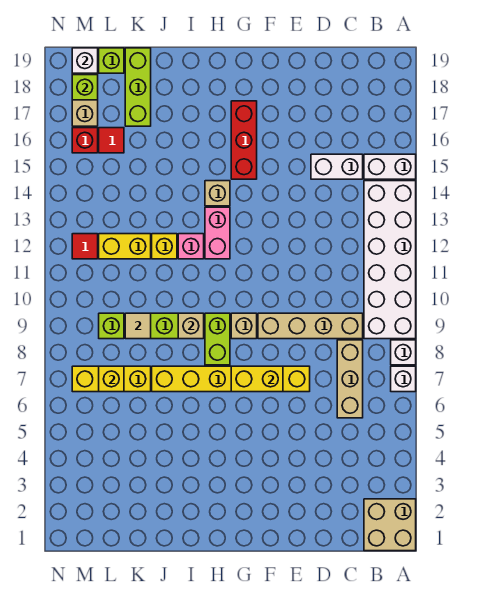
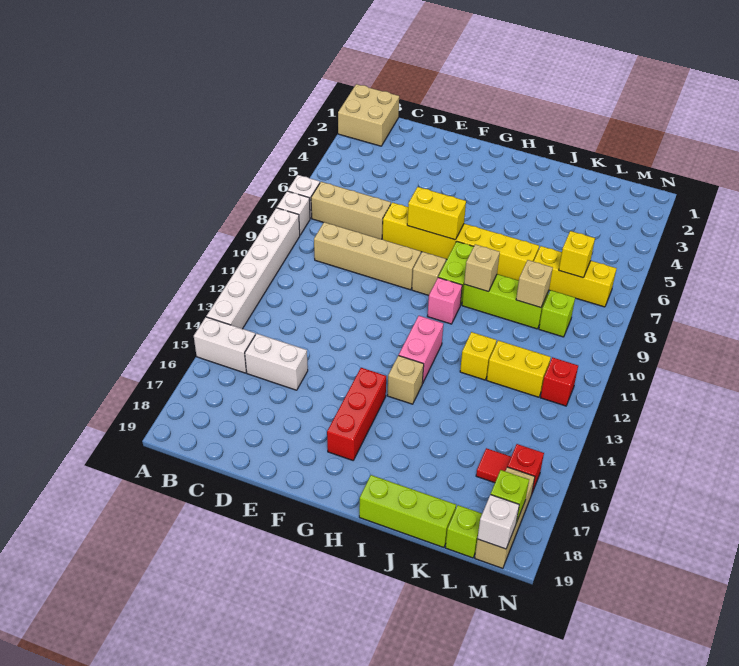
white 2x6 brick [364,181,416,339] -> white 1x6 brick [206,208,300,329]
tan 1x3 brick [337,340,363,418] -> tan 1x3 brick turned to [311,182,391,239]
pink 1x1 brick [178,234,204,259] -> pink 1x1 brick moved to [428,278,462,324]
tan 1x1 tile [125,313,151,339] -> tan 1x1 brick [516,260,553,308]
lime 1x3 brick [125,48,151,126] -> lime 1x3 brick turned to [359,475,456,547]
red 1x1 tile [72,234,98,259] -> red 1x1 brick [540,357,578,406]

